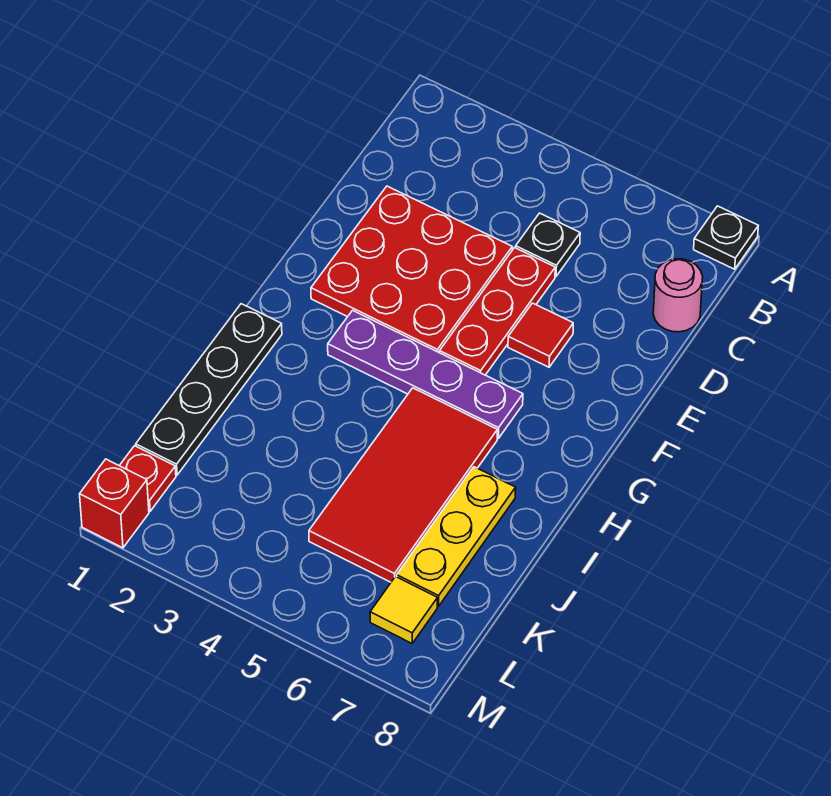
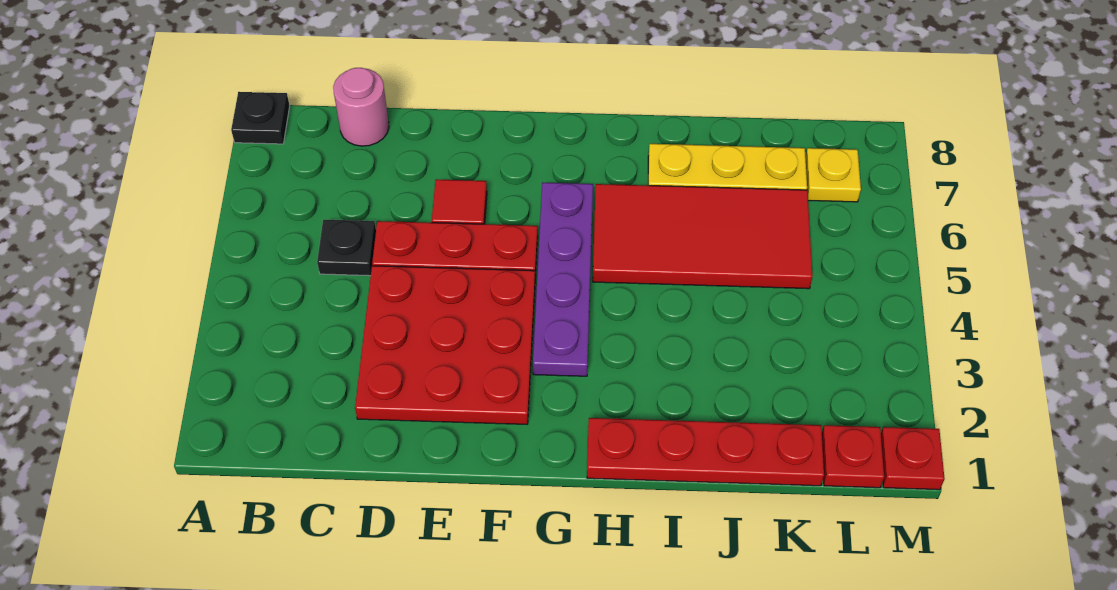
black 1x4 plate [136,304,282,475] -> red 1x4 plate [587,418,824,486]
yellow 1x1 tile [370,577,437,643] -> yellow 1x1 plate [806,148,861,202]
red 1x1 brick [80,459,149,548] -> red 1x1 plate [881,427,945,490]

